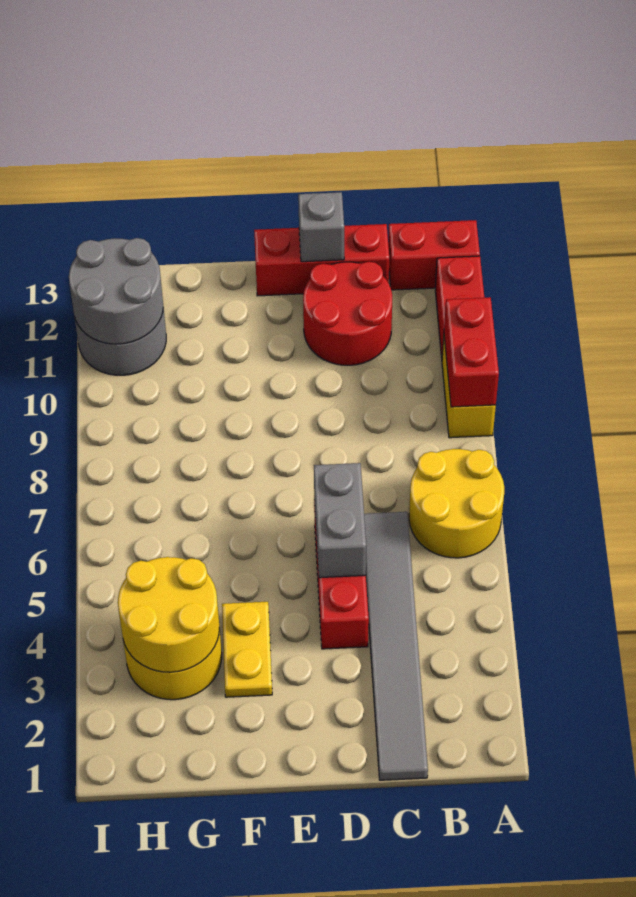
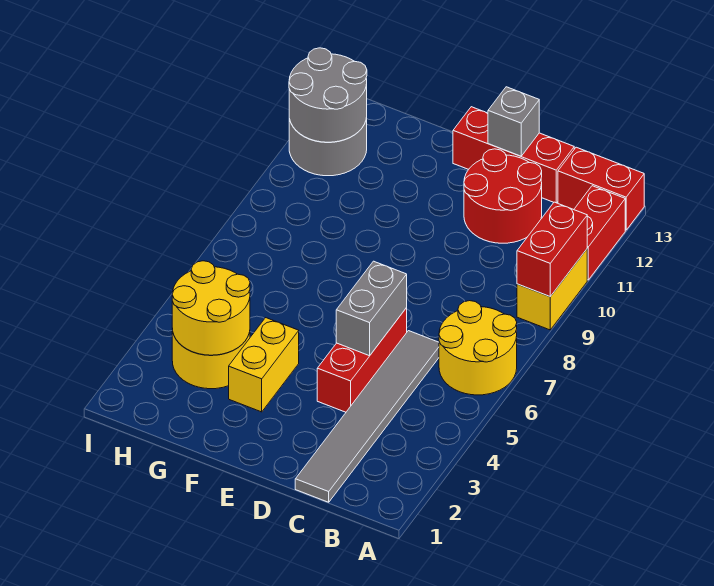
yellow 1x2 plate [222,602,272,697] -> yellow 1x2 brick [229,318,299,412]

